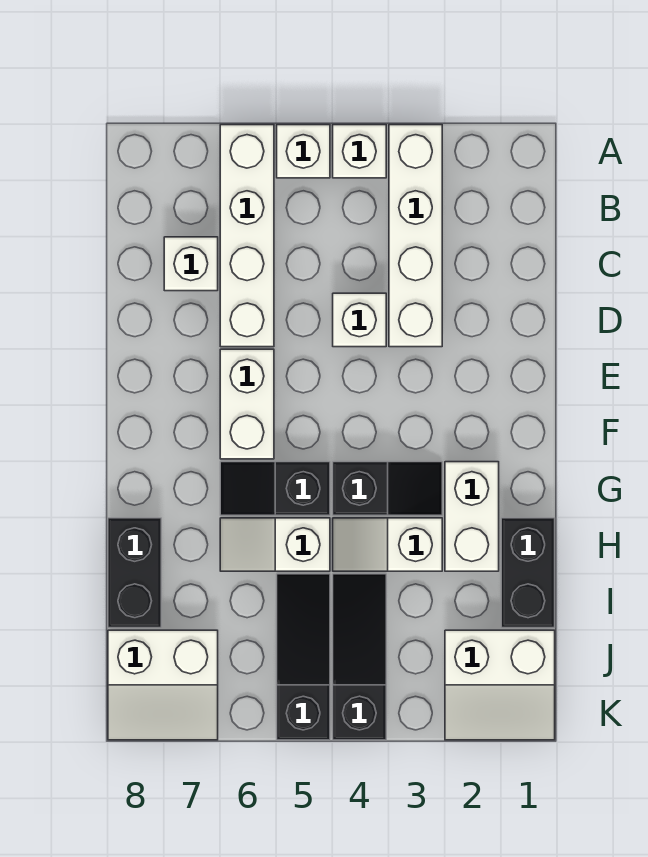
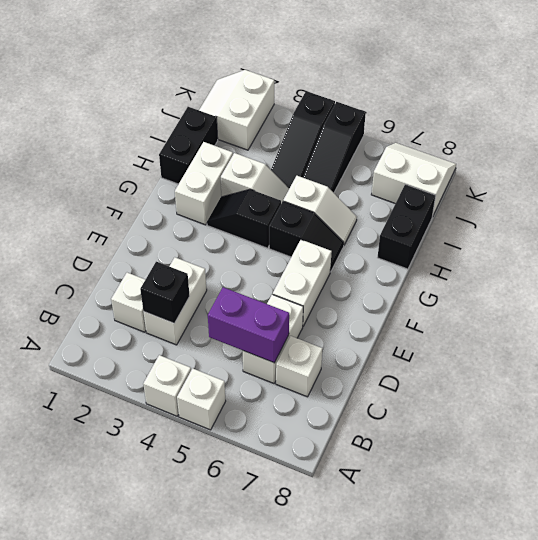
white 1x4 brick [389,125,442,347] -> white 1x2 brick [144,257,207,345]
white 1x4 brick [220,125,274,347] -> white 1x2 brick [242,294,303,383]
none -> black 1x1 brick [140,262,190,323]
none -> purple 1x2 brick [208,287,289,363]
white 1x1 brick [333,293,386,347] -> white 1x1 brick moved to [111,273,146,332]
white 2x2 slope [445,630,555,740] -> white 2x2 slope turned to [199,70,274,150]

